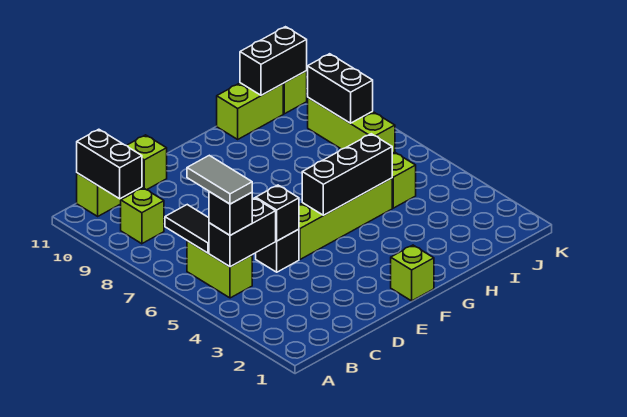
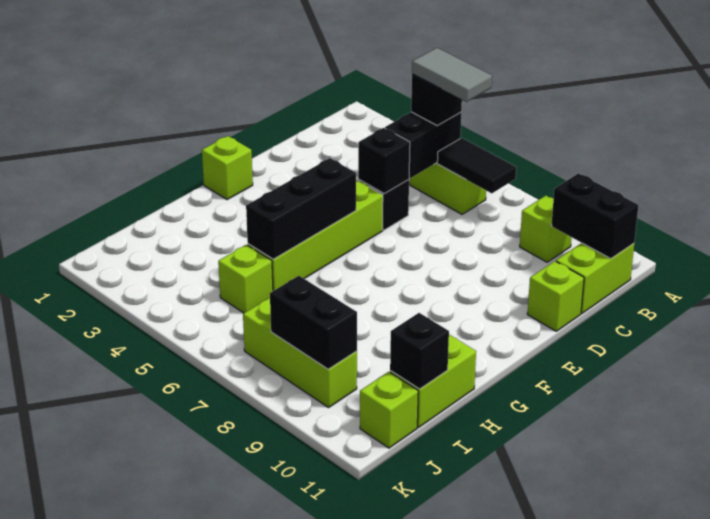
black 1x2 brick [240,27,307,95] -> black 1x1 brick [390,313,449,389]

